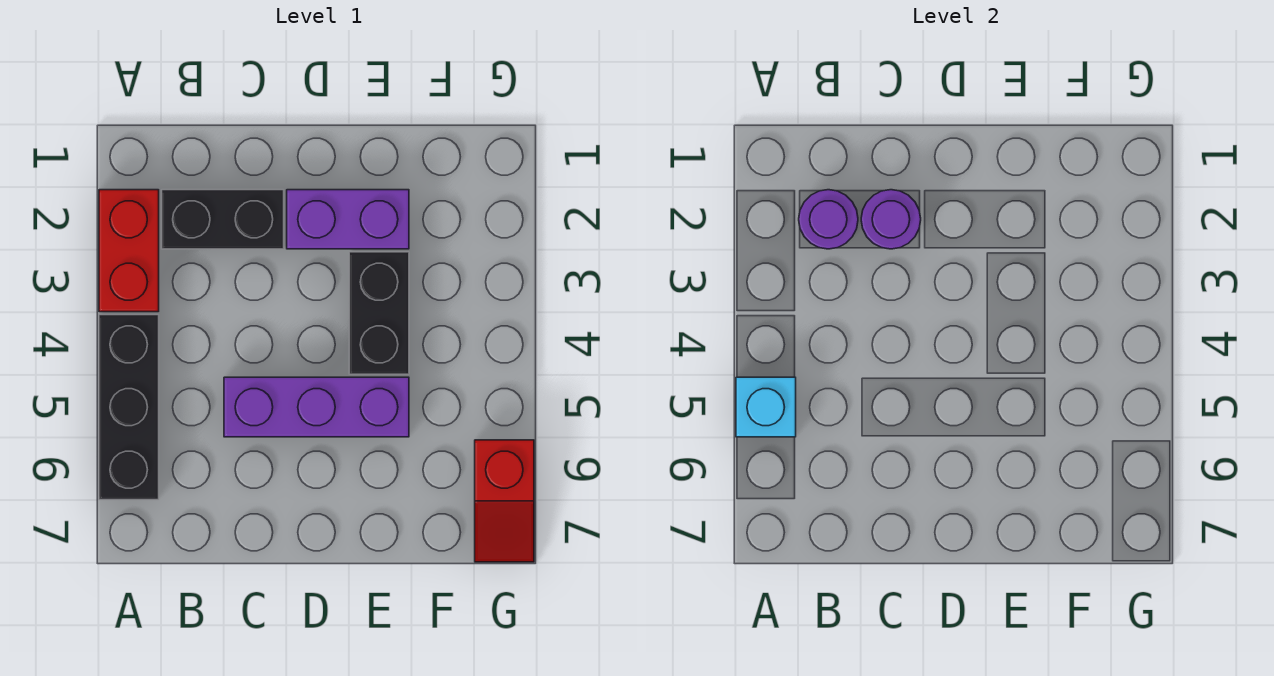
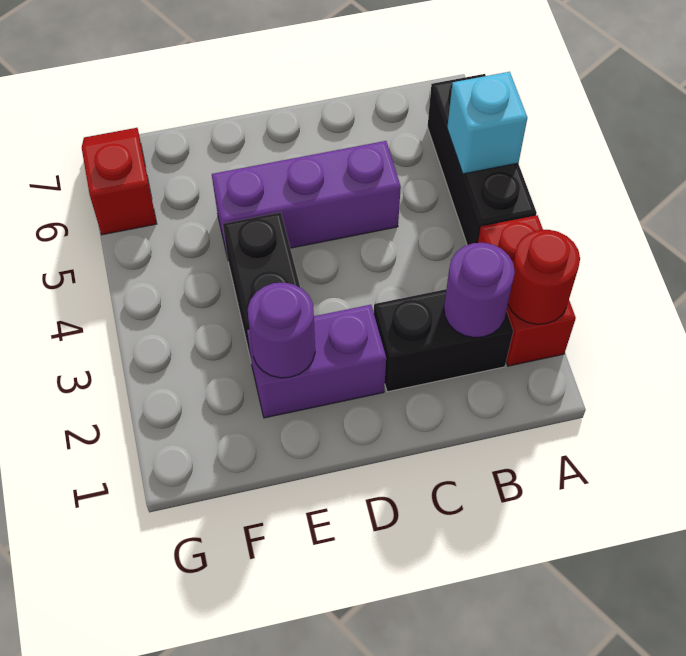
none -> red 1x1 round brick [508,230,580,324]
purple 1x1 round brick [861,190,921,249] -> purple 1x1 round brick moved to [248,282,315,378]

